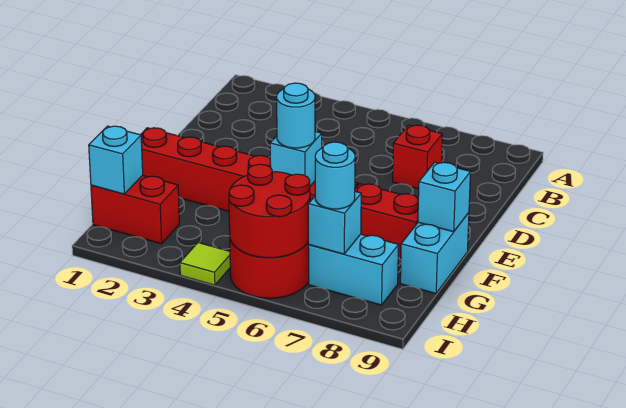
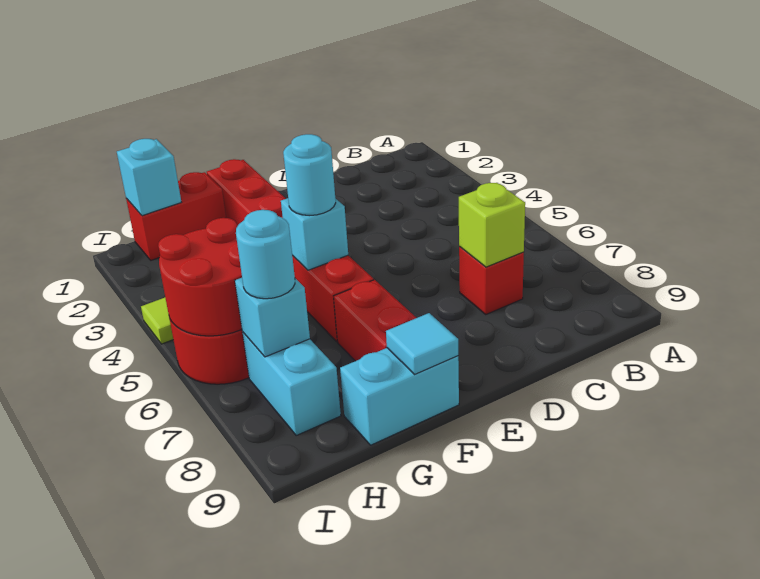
none -> lime 1x1 brick [459,183,525,267]
cyan 1x1 brick [418,162,471,232] -> cyan 1x1 tile [386,313,458,374]
red 1x2 brick [91,175,179,244] -> red 1x2 brick turned to [126,172,226,260]

